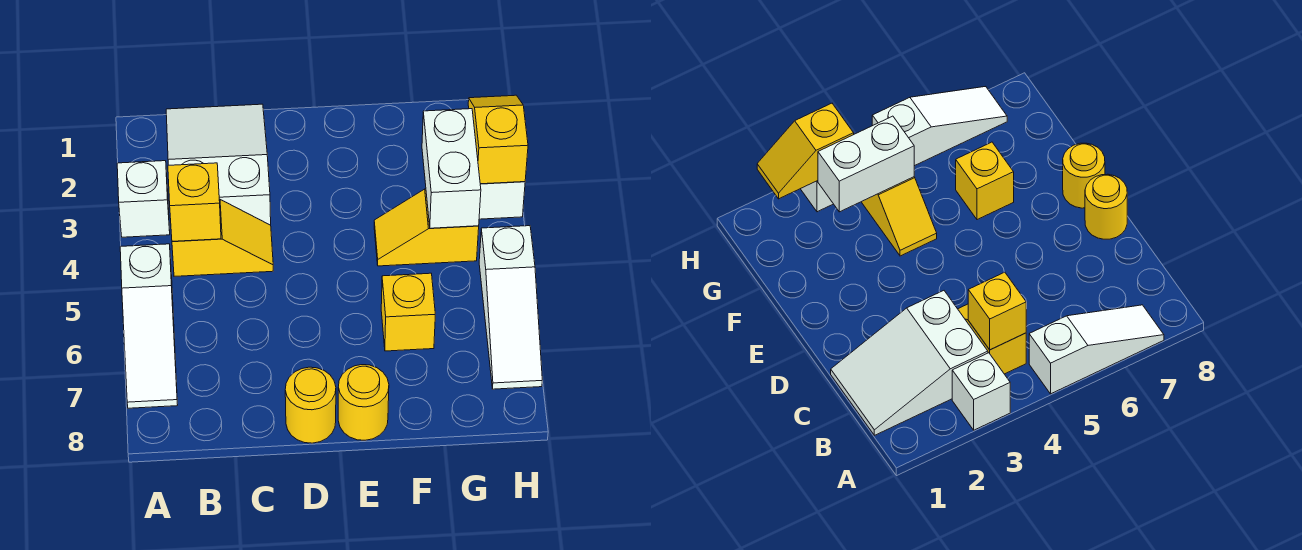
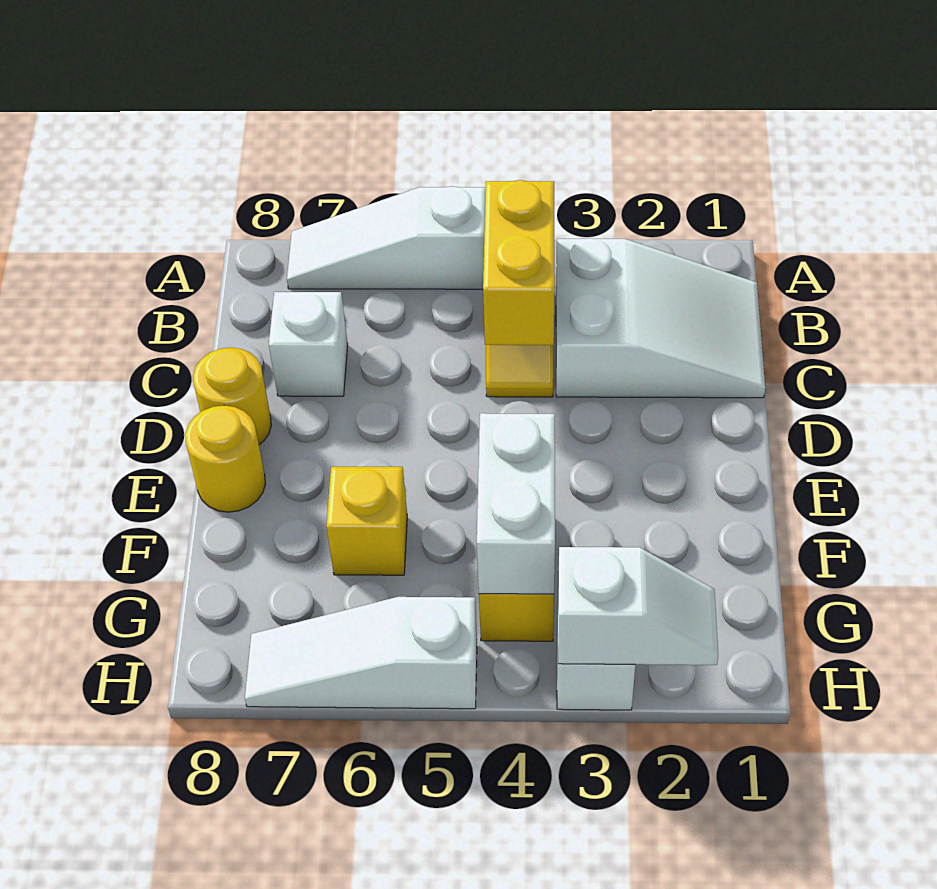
white 1x1 brick [117,161,170,237] -> white 1x1 brick moved to [269,292,348,396]
yellow 1x1 brick [168,163,221,241] -> yellow 1x2 brick [483,180,555,345]
white 1x2 brick [422,109,481,228] -> white 1x2 brick turned to [477,413,555,594]
yellow 1x2 slope [468,95,528,184] -> white 1x2 slope [558,547,718,665]

